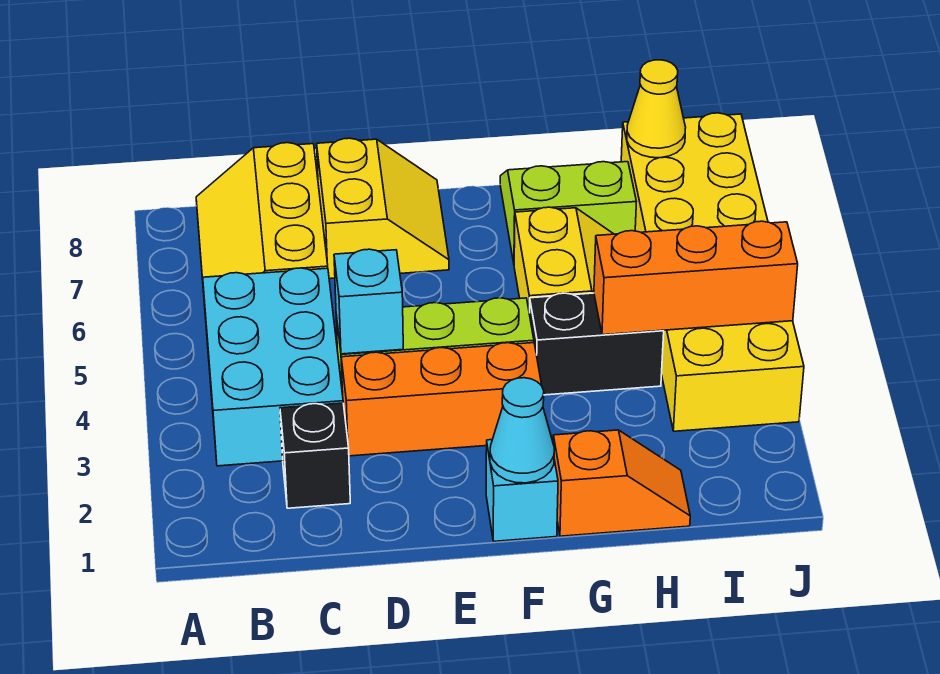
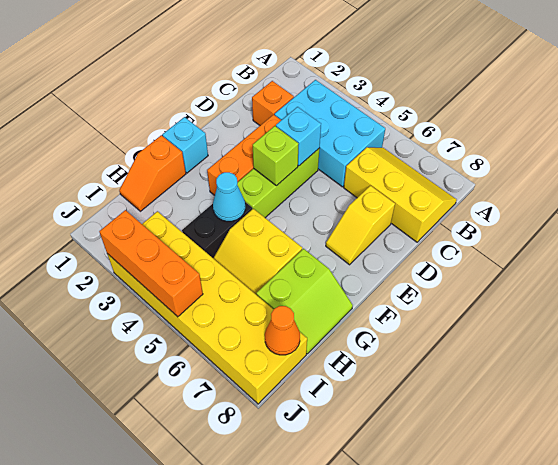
black 1x1 brick [280,403,350,508] -> orange 1x1 brick [252,81,294,125]
yellow 2x2 slope [317,138,449,279] -> yellow 1x2 slope [326,186,395,265]
none -> lime 1x1 brick [253,126,298,186]
cyan 1x1 cone [490,378,554,483] -> cyan 1x1 cone moved to [213,172,245,221]
orange 1x3 brick [594,221,798,335] -> orange 1x3 brick turned to [99,210,203,317]
yellow 1x1 cone [627,60,686,158] -> orange 1x1 cone [265,306,300,355]

